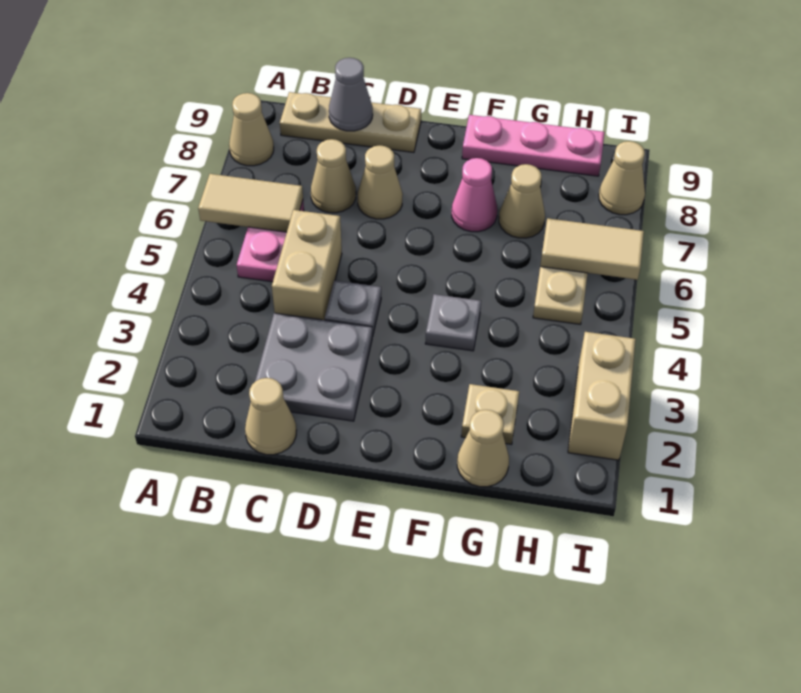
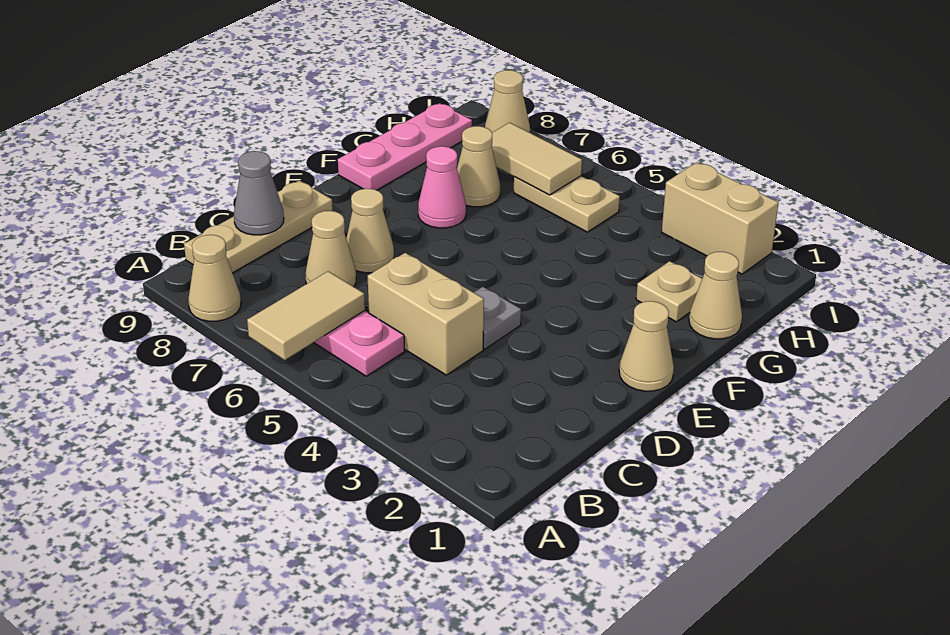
tan 1x1 cone [245,378,296,455] -> tan 1x1 cone moved to [619,301,674,391]
grey 2x2 plate [255,313,373,421] -> none
grey 1x1 plate [425,294,481,351] -> none
tan 1x2 tile [540,218,644,280] -> tan 1x2 tile turned to [492,123,582,195]

